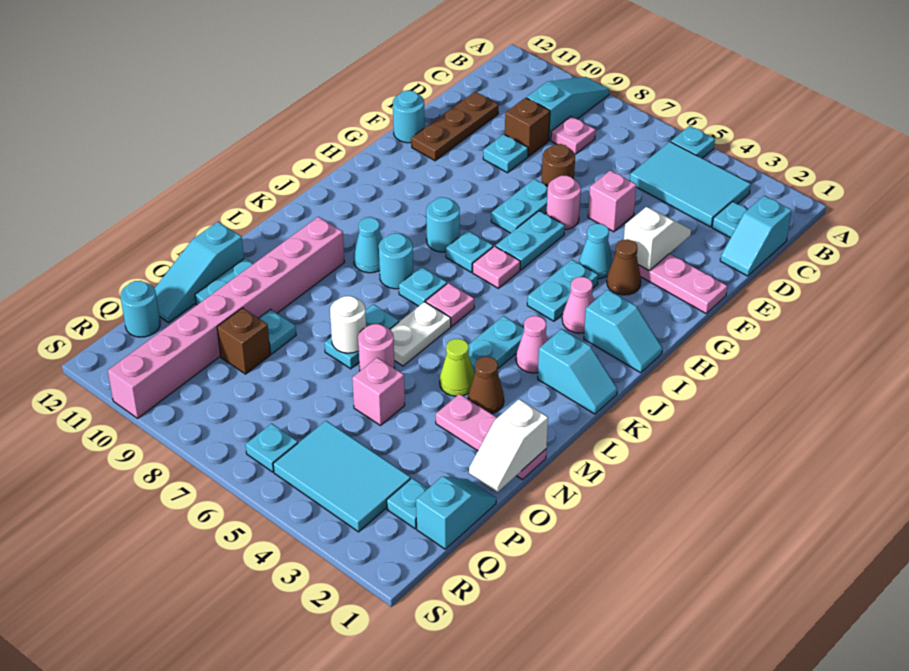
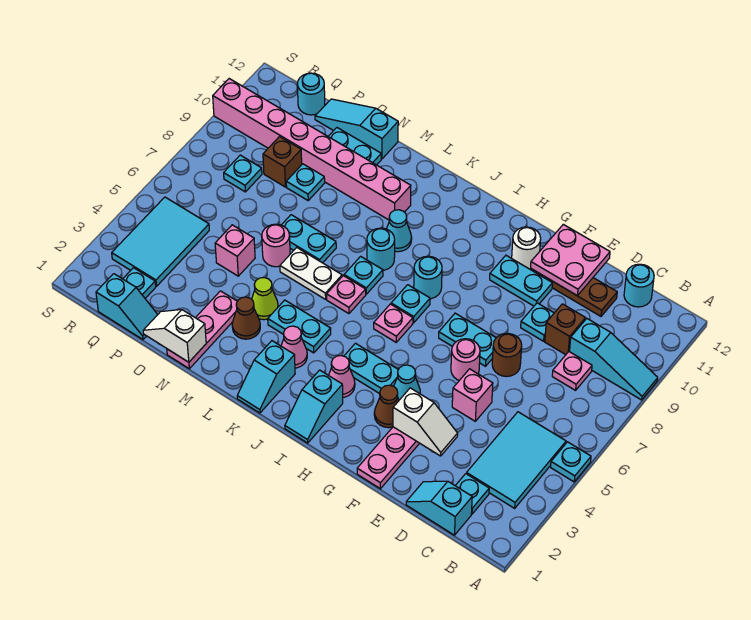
none -> pink 2x2 plate [531,224,610,295]
cyan 1x1 round brick [393,90,425,143] -> cyan 1x1 round brick moved to [624,264,654,307]
cyan 1x2 plate [496,211,565,270] -> cyan 1x2 plate moved to [490,256,552,306]
white 1x1 round brick [330,296,366,353] -> white 1x1 round brick moved to [512,227,541,269]
cyan 1x1 plate [245,424,298,472] -> cyan 1x1 plate moved to [224,155,262,192]

